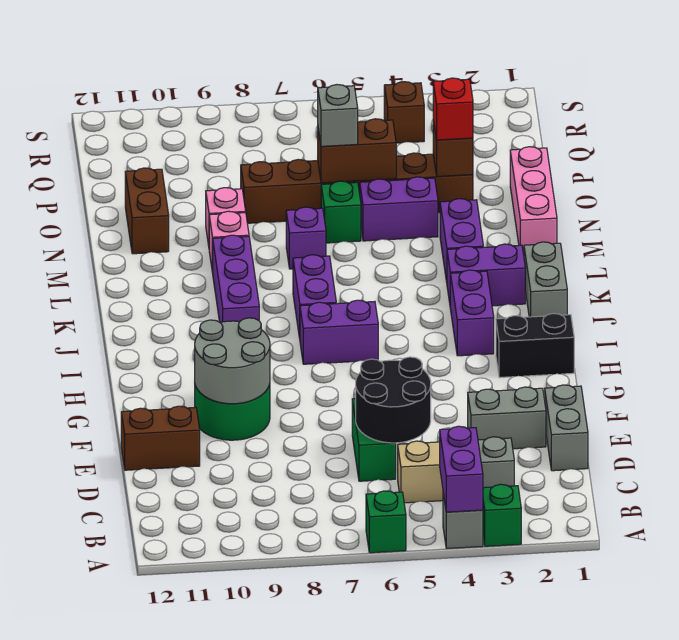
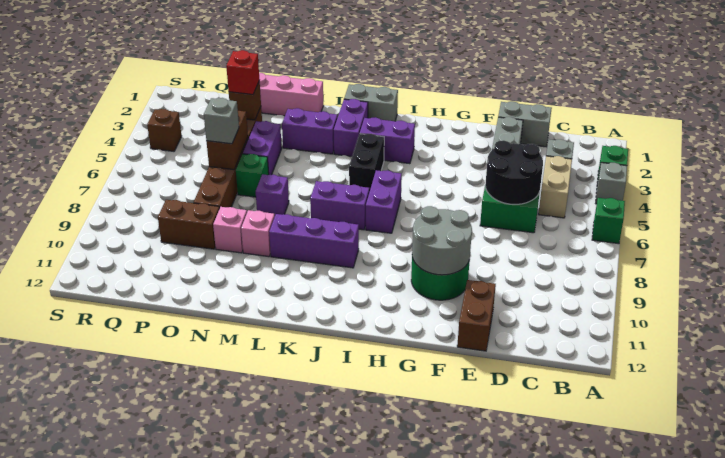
purple 1x2 brick [440,426,483,512] -> none
black 1x2 brick [496,313,574,378] -> black 1x2 brick moved to [349,134,384,192]
brown 1x2 brick [125,168,169,254] -> brown 1x2 brick moved to [158,200,219,249]

